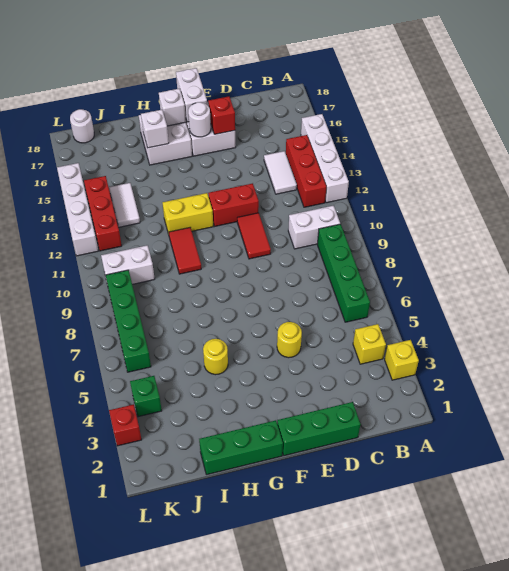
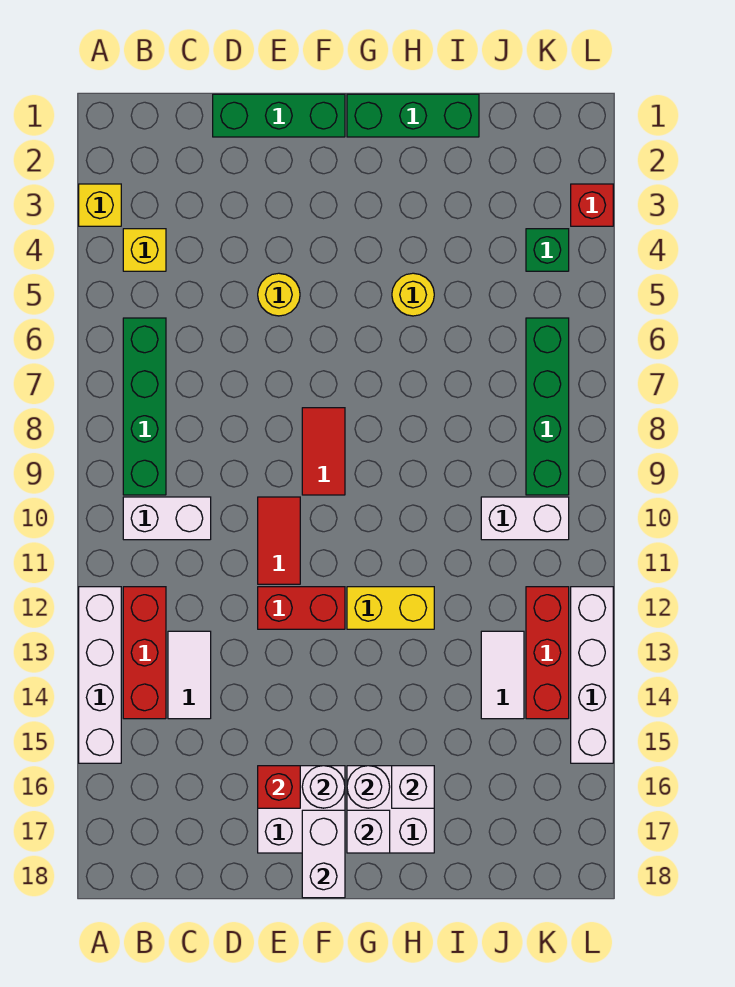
red 1x2 tile [169,228,201,274] -> red 1x2 tile moved to [302,408,345,495]
white 1x1 round brick [70,109,94,143] -> white 1x1 round brick moved to [347,766,390,808]

